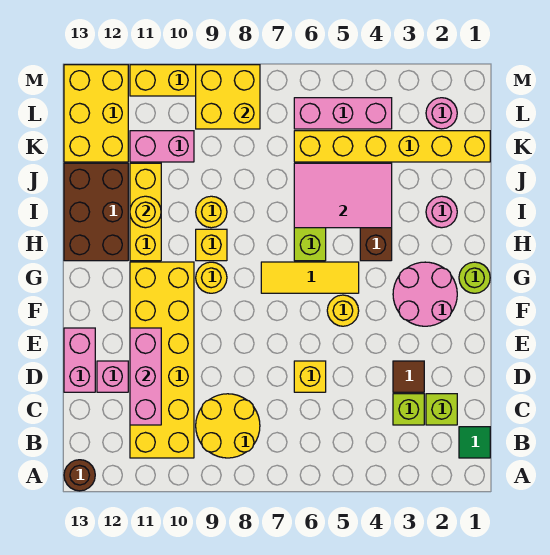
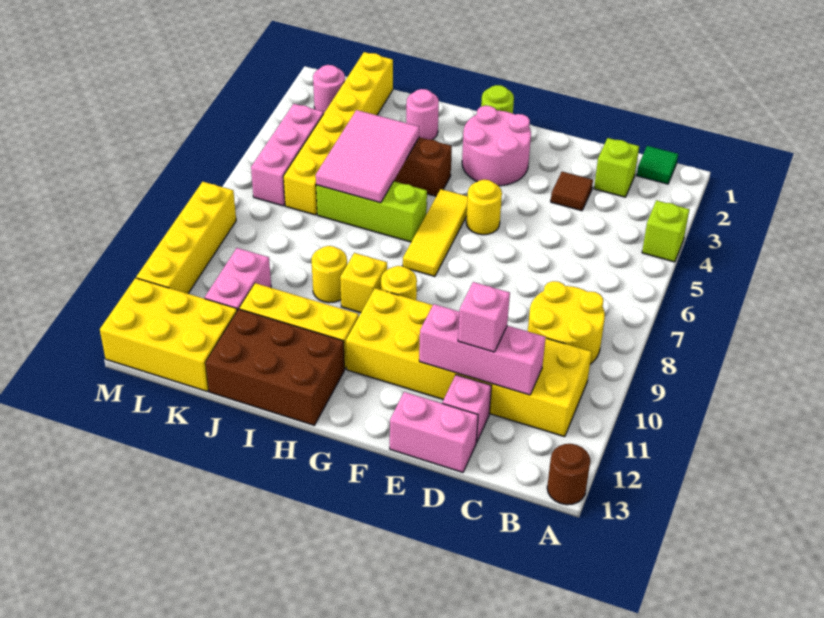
lime 1x1 brick [393,394,424,425] -> lime 1x1 brick moved to [642,200,689,262]
yellow 1x1 brick [294,361,326,392] -> none
none -> pink 1x1 brick [458,282,510,352]
yellow 1x1 round brick [130,196,161,228] -> none
yellow 2x2 brick [196,65,260,129] -> none

